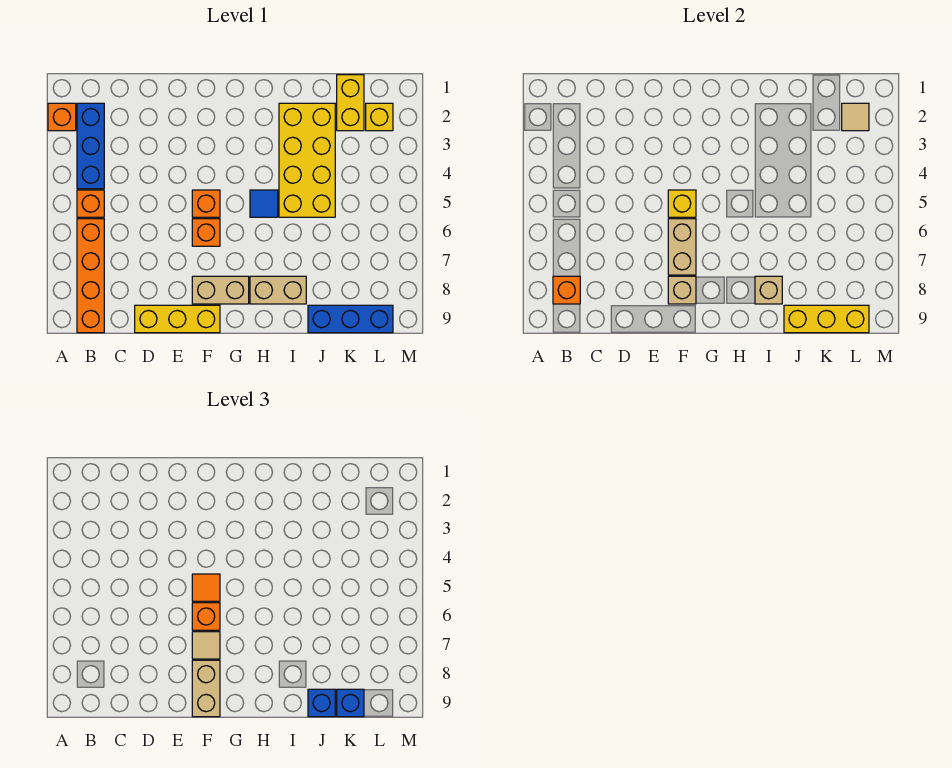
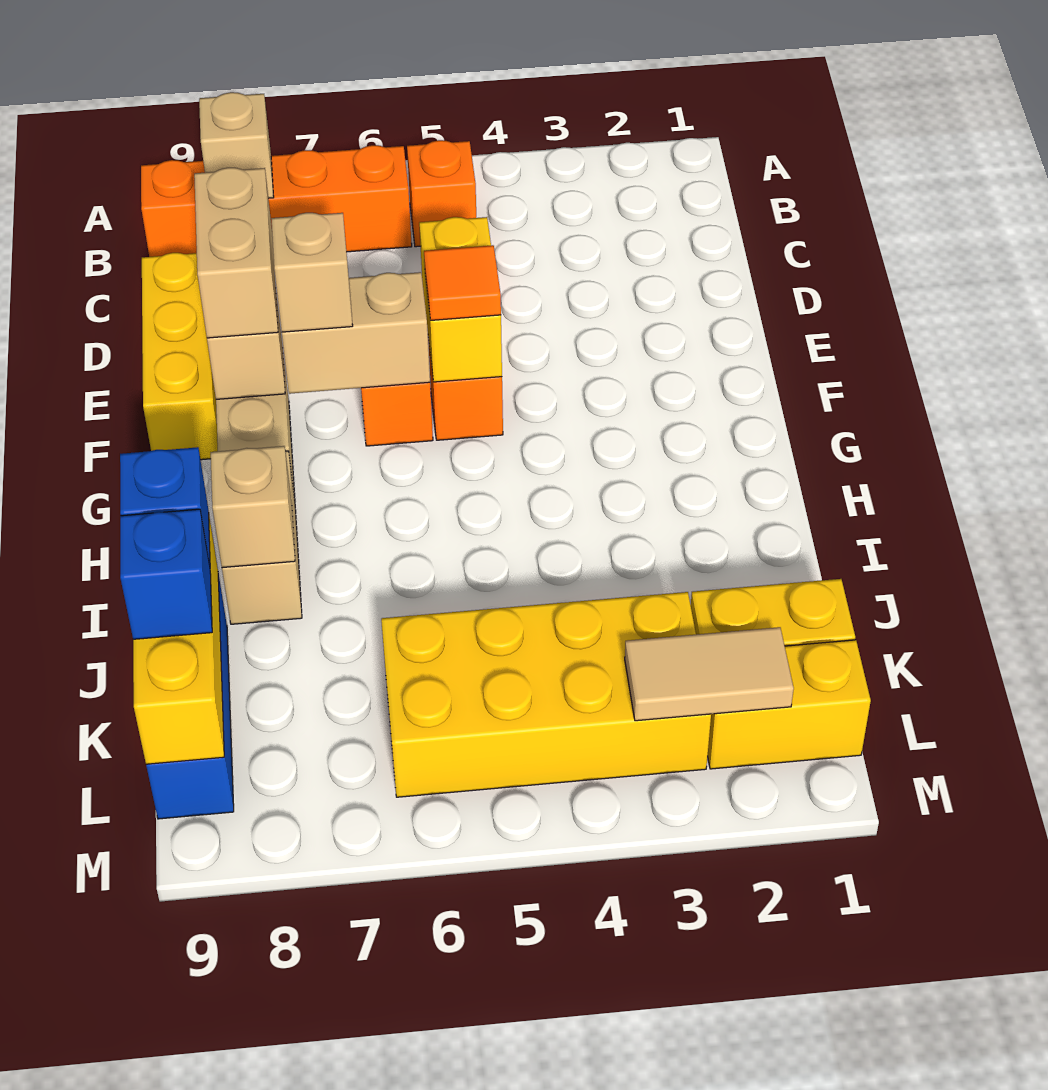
orange 1x1 brick [48,103,76,131] -> none
blue 1x3 brick [77,103,104,189] -> none
orange 1x1 brick [553,276,580,304] -> tan 1x1 brick [199,92,274,198]
yellow 1x1 brick [668,190,696,217] -> yellow 1x2 brick [419,217,502,382]
orange 1x1 brick [192,603,220,630] -> none
tan 1x1 tile [192,632,220,659] -> tan 1x1 brick [271,213,353,332]
tan 1x2 brick [192,660,220,717] -> tan 1x2 brick turned to [194,168,278,338]
blue 1x1 tile [250,190,278,217] -> none
yellow 2x4 brick [279,103,335,217] -> yellow 2x4 brick moved to [381,592,711,797]
yellow 1x1 brick [366,103,393,131] -> yellow 1x2 brick [708,640,871,769]
tan 1x1 tile [842,103,869,131] -> tan 1x2 tile [625,627,794,721]

